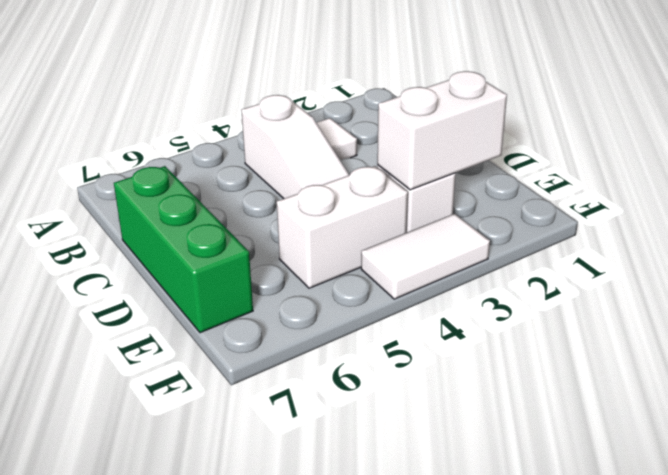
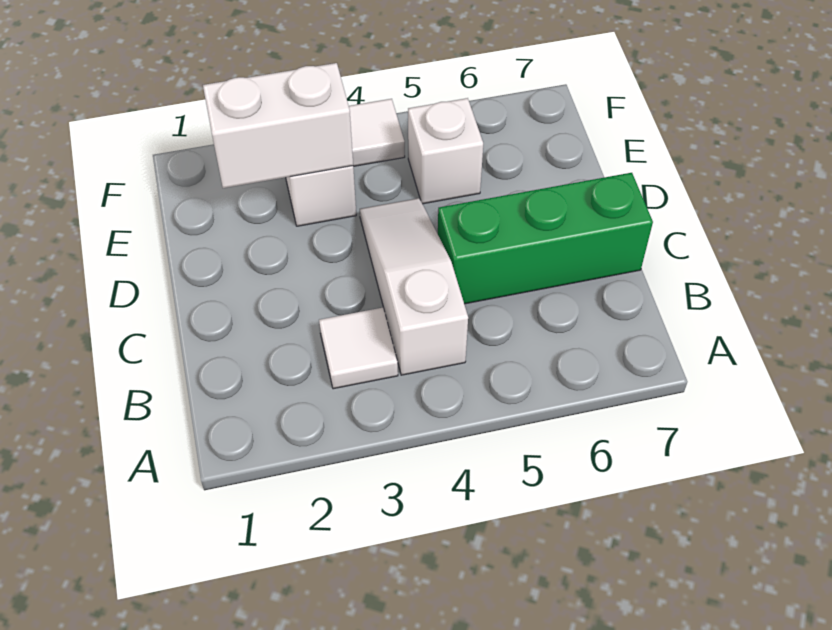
green 1x3 brick [114,166,253,333] -> green 1x3 brick turned to [438,173,653,304]
white 1x2 brick [277,166,408,288] -> white 1x1 brick [408,98,483,204]

